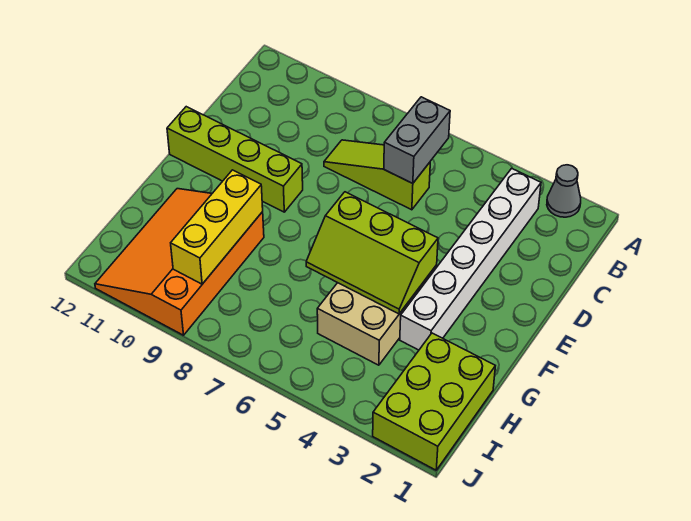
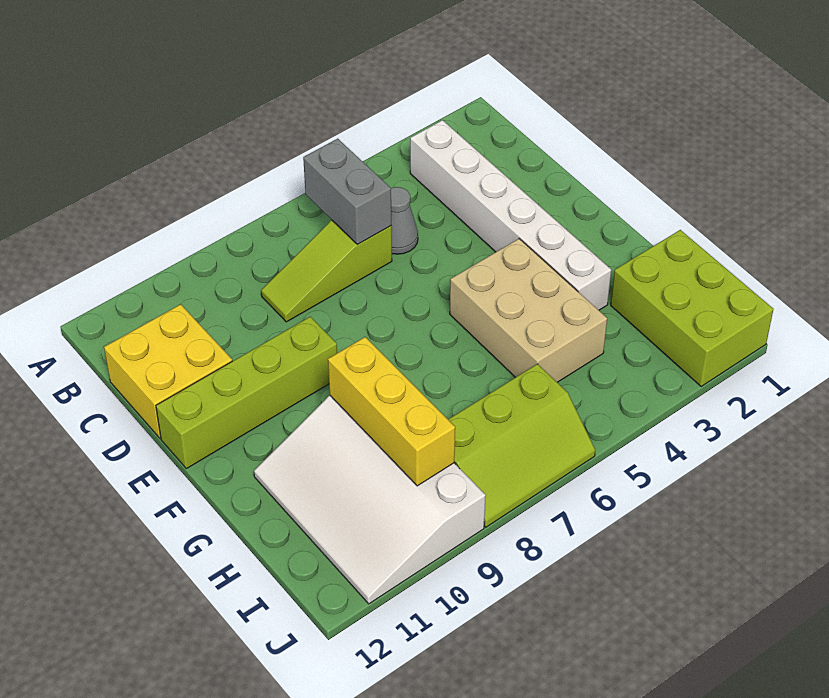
grey 1x1 cone [547,165,581,217] -> grey 1x1 cone moved to [391,187,418,254]
none -> yellow 2x2 brick [104,304,232,438]
lime 2x3 slope [306,192,438,314] -> lime 2x3 slope moved to [448,364,595,527]
orange 3x4 slope [95,189,264,335] -> white 3x4 slope [254,396,486,604]

